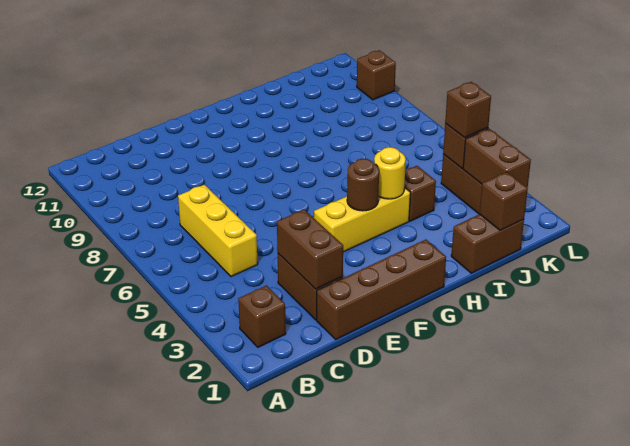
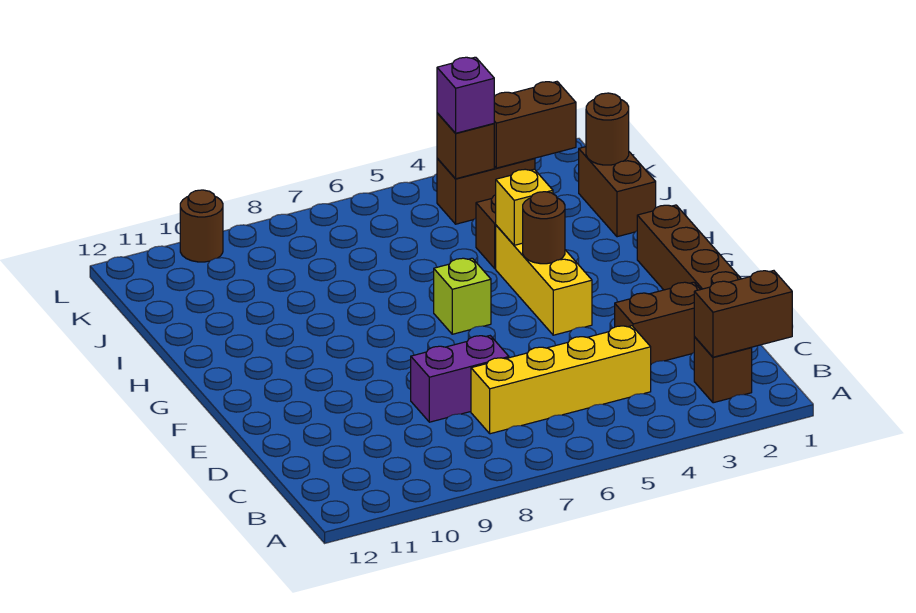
yellow 1x3 brick [178,185,258,277] -> yellow 1x4 brick [471,326,651,434]
brown 1x2 brick [277,210,343,289] -> brown 1x2 brick moved to [694,271,792,357]
none -> purple 1x2 brick [411,336,509,422]
none -> lime 1x1 brick [434,258,491,334]
yellow 1x1 round brick [374,147,406,199] -> yellow 1x1 brick [496,169,553,245]
brown 1x1 brick [480,172,528,230] -> brown 1x1 round brick [586,93,629,165]
brown 1x1 brick [445,82,491,138] -> purple 1x1 brick [437,57,494,133]
brown 1x1 brick [357,50,396,100] -> brown 1x1 round brick [180,190,223,262]

